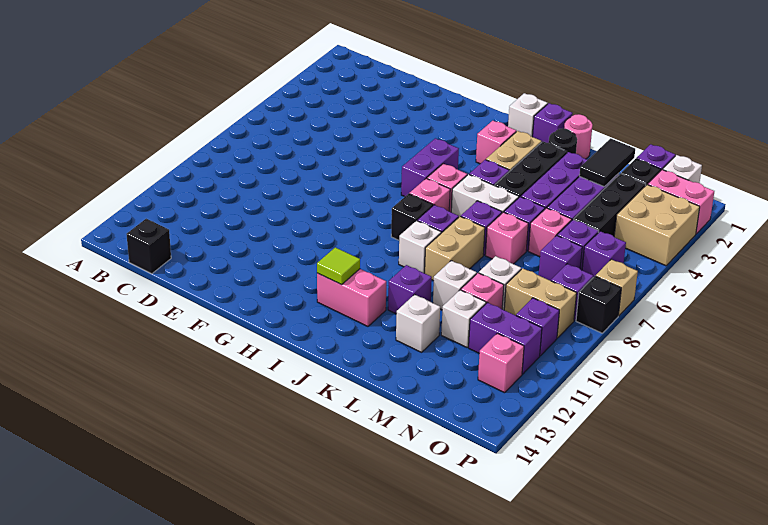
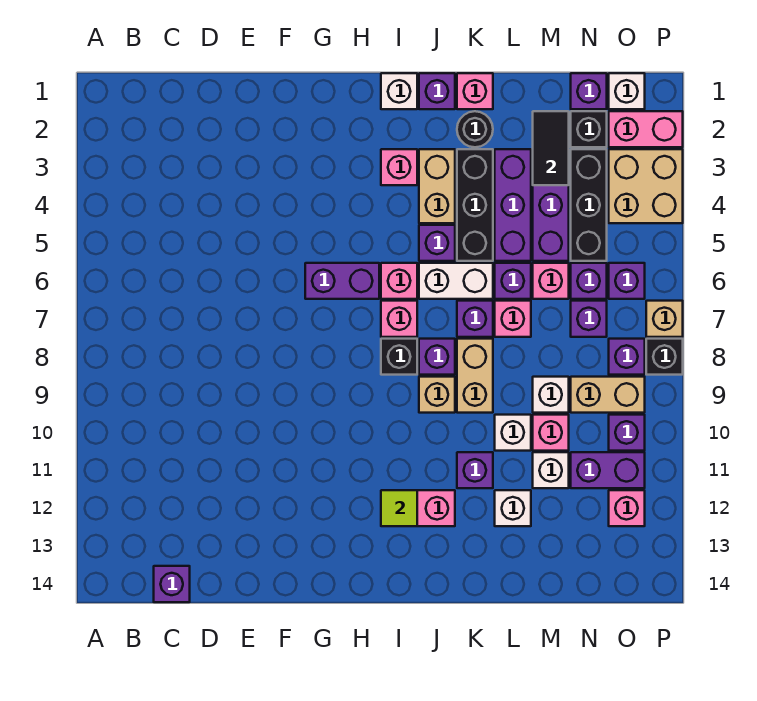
black 1x1 brick [127,219,171,274] -> purple 1x1 brick [154,566,190,602]
purple 1x2 brick [401,138,459,197] -> purple 1x2 brick turned to [305,263,379,299]
white 1x1 brick [399,221,441,273] -> tan 1x1 brick [419,377,455,413]
pink 1x1 round brick [564,114,592,159] -> pink 1x1 brick [457,73,493,109]

